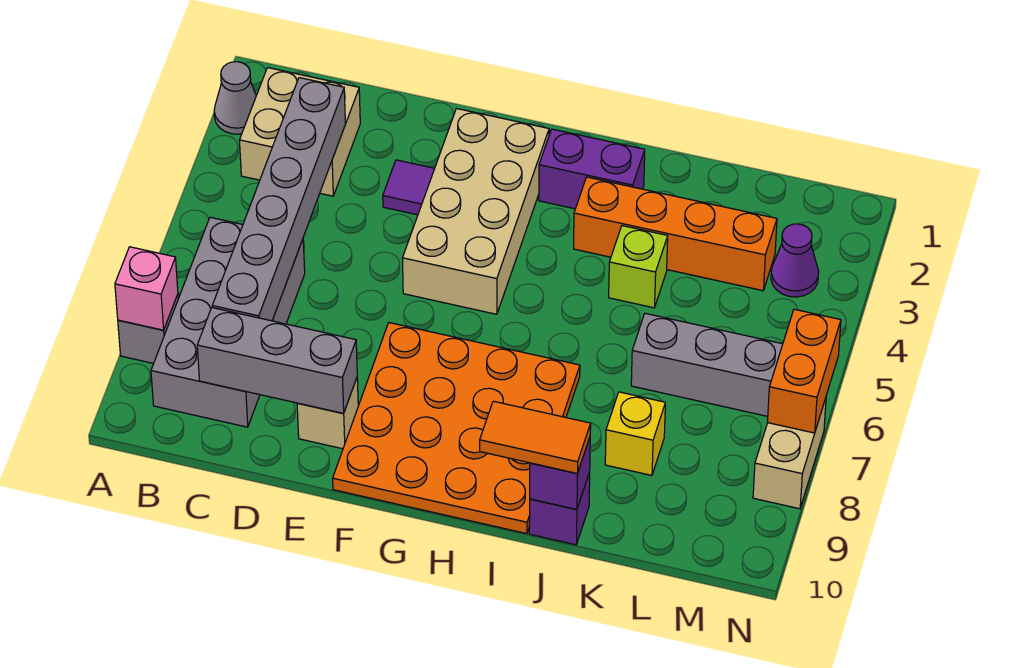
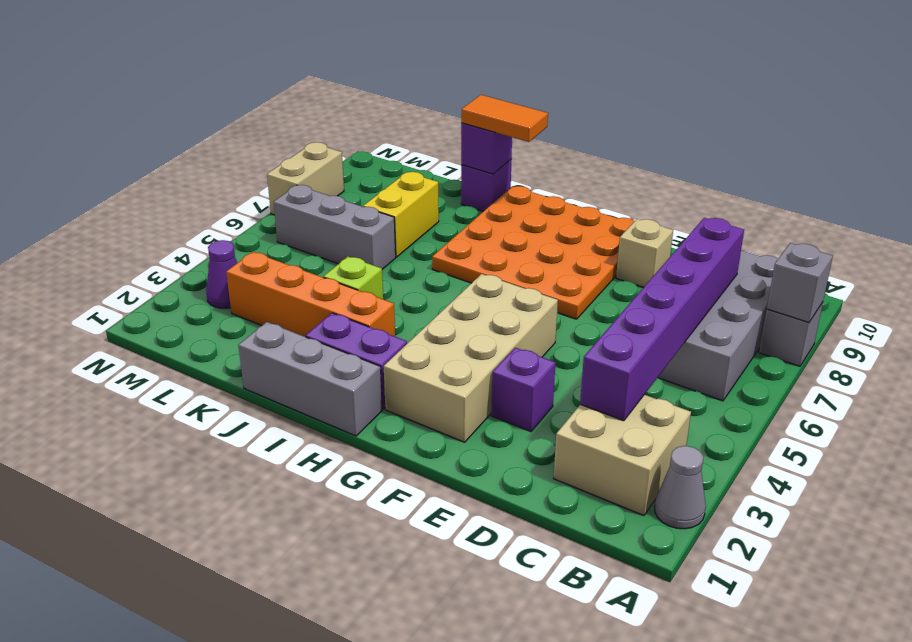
pink 1x1 brick [115,247,178,330] -> grey 1x1 brick [767,243,833,322]
grey 1x6 brick [212,78,345,321] -> purple 1x6 brick [580,218,744,421]
grey 1x3 brick [197,308,357,413] -> grey 1x3 brick moved to [238,322,382,436]
purple 1x1 tile [383,160,435,215] -> purple 1x1 brick [491,348,556,432]
yellow 1x1 brick [605,392,665,475] -> yellow 1x2 brick [363,172,439,257]
orange 1x2 brick [767,309,841,433] -> none

